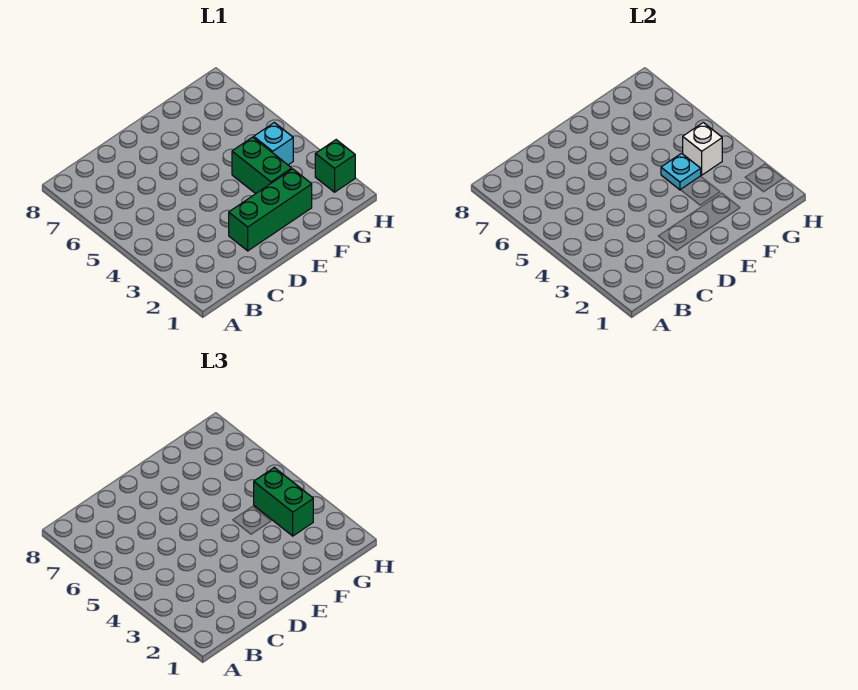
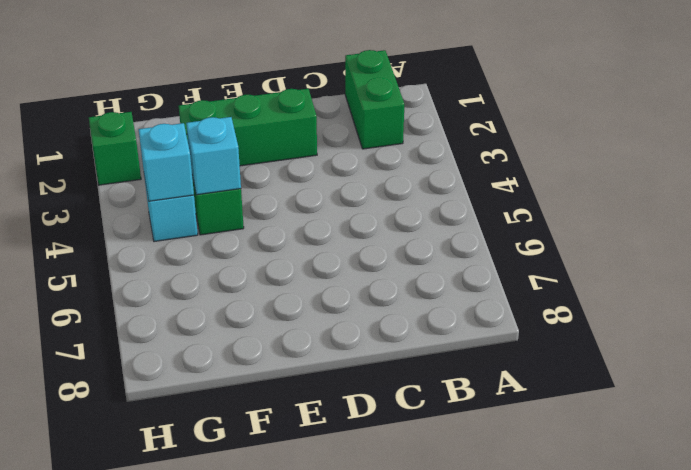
cyan 1x1 plate [661,153,701,190] -> cyan 1x1 brick [186,117,241,195]
green 1x2 brick [254,468,313,536] -> green 1x2 brick moved to [345,50,404,149]
white 1x1 brick [683,123,722,175] -> cyan 1x1 brick [139,123,194,201]

